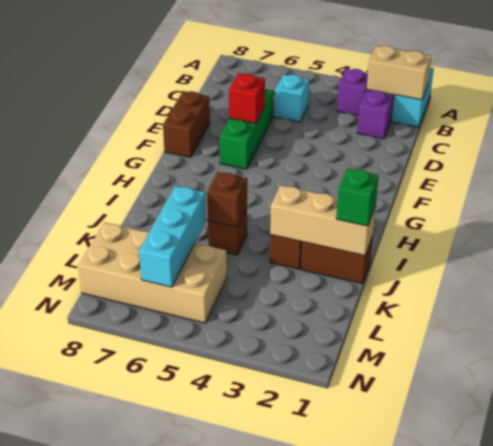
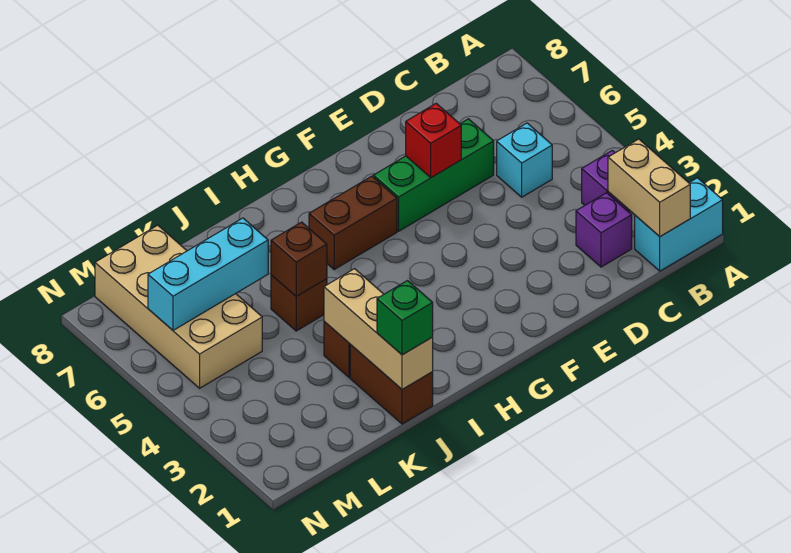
brown 1x2 brick [163,91,210,157] -> brown 1x2 brick moved to [309,176,397,269]

